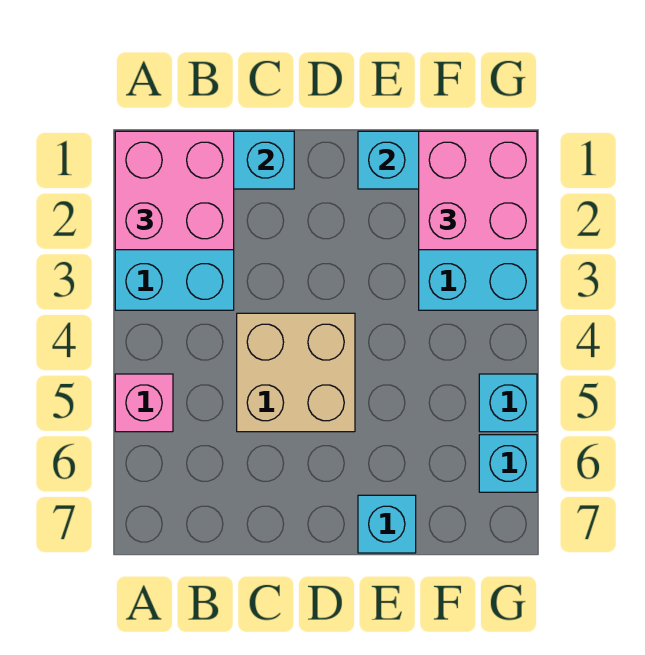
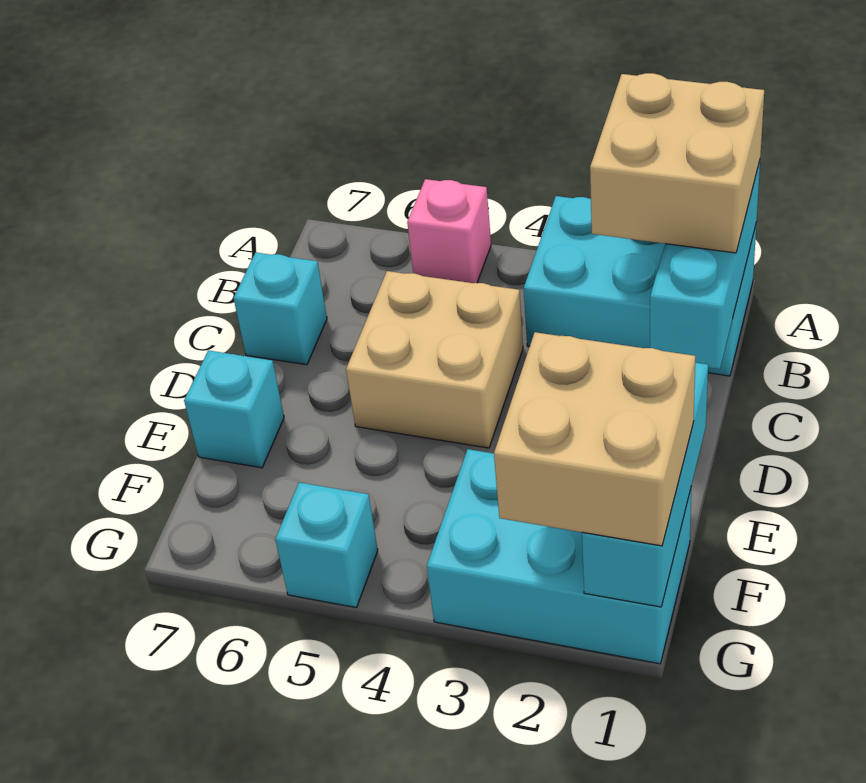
pink 2x2 brick [115,131,234,250] -> tan 2x2 brick [590,73,764,253]
pink 2x2 brick [419,131,537,250] -> tan 2x2 brick [494,332,695,546]
cyan 1x1 brick [479,435,537,492] -> cyan 1x1 brick moved to [234,253,327,365]

